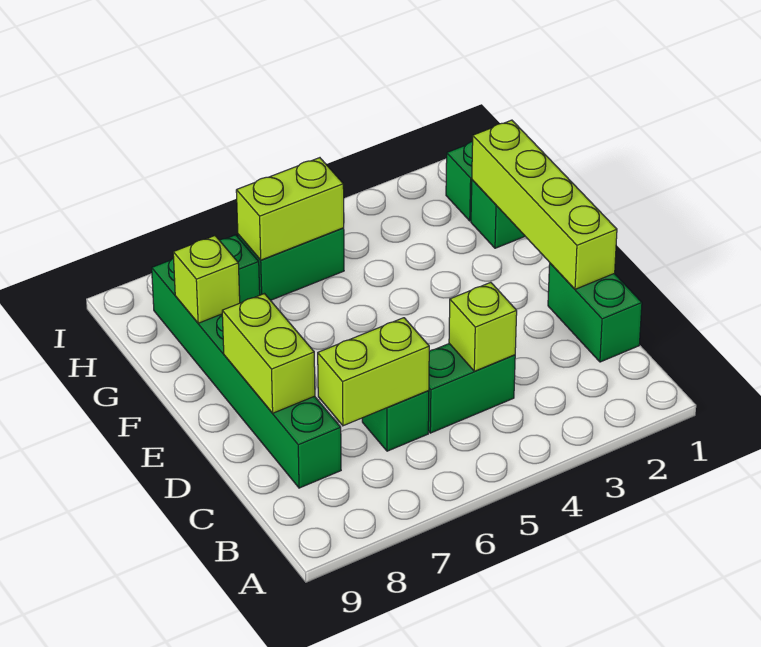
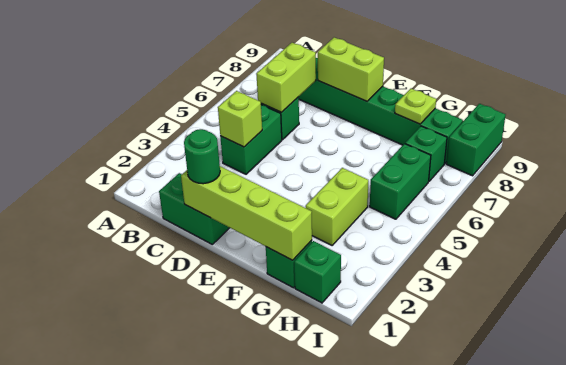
none -> green 1x1 round brick [184,129,220,184]
lime 1x1 brick [173,236,240,323] -> lime 1x1 plate [395,89,436,124]
lime 1x2 brick [236,158,344,260] -> lime 1x2 brick moved to [306,168,368,245]
none -> green 1x2 brick [446,104,506,176]

